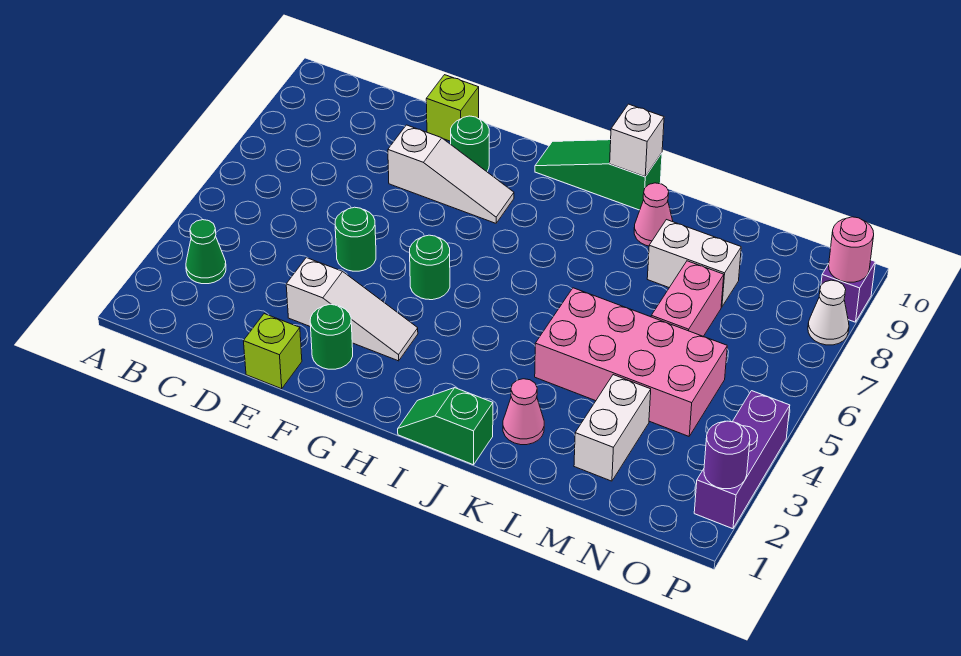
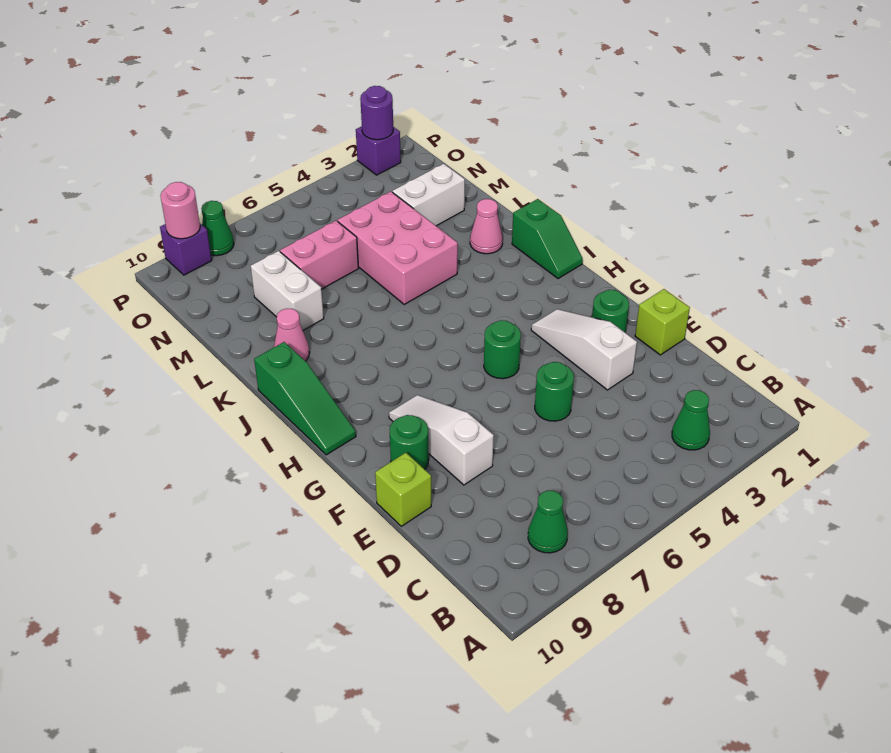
none -> green 1x1 cone [528,491,568,553]
white 1x1 brick [610,104,664,177] -> none
pink 2x4 brick [535,288,727,436] -> pink 2x3 brick [337,192,458,304]
purple 1x3 brick [694,391,790,529] -> purple 1x1 brick [356,126,401,175]
white 1x1 cone [808,280,849,345] -> green 1x1 cone [201,201,234,256]

